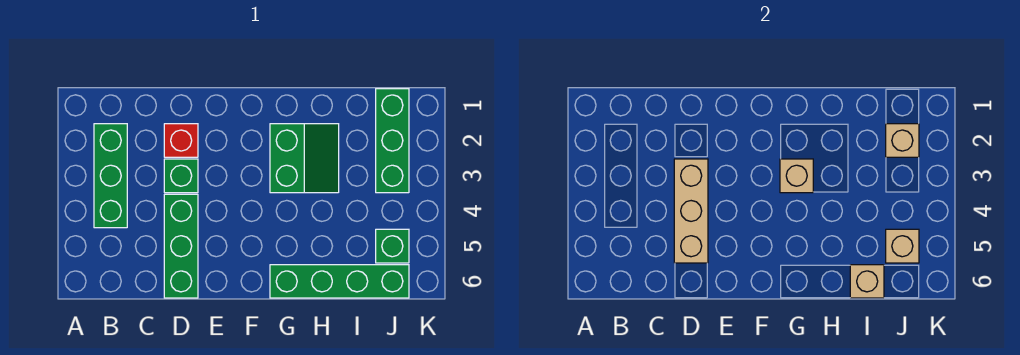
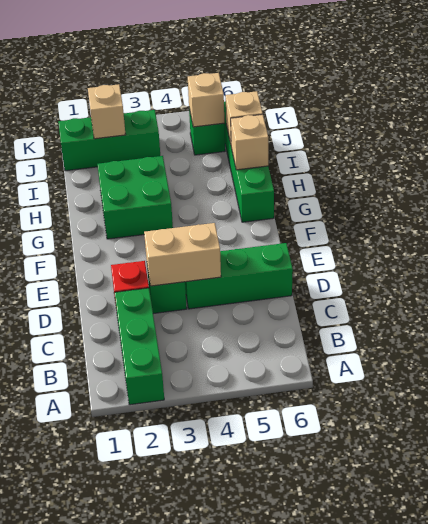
green 1x3 brick [94,124,127,228] -> green 1x3 brick turned to [115,288,164,405]
tan 1x3 brick [674,159,708,263] -> tan 1x2 brick [144,223,221,286]
green 2x2 slope [270,124,339,193] -> green 2x2 brick [97,156,173,239]
tan 1x1 brick [780,159,813,193] -> tan 1x1 brick moved to [231,114,268,170]

